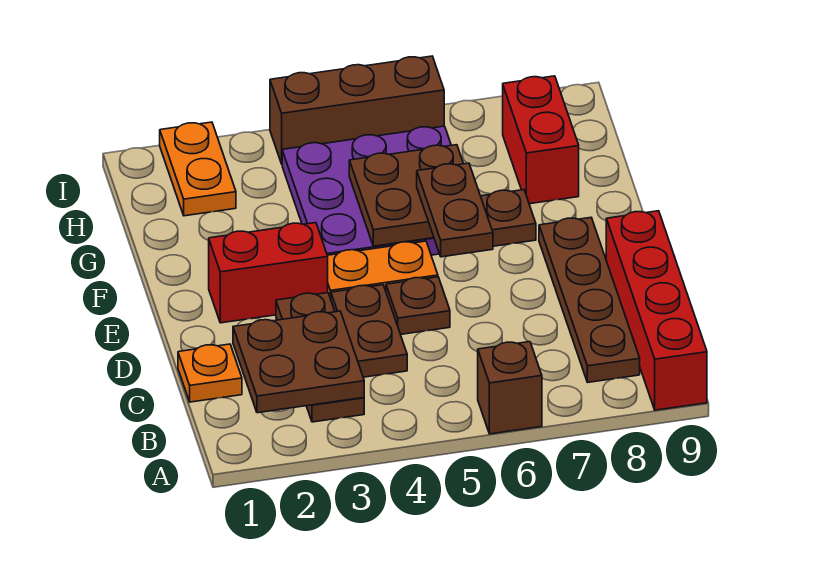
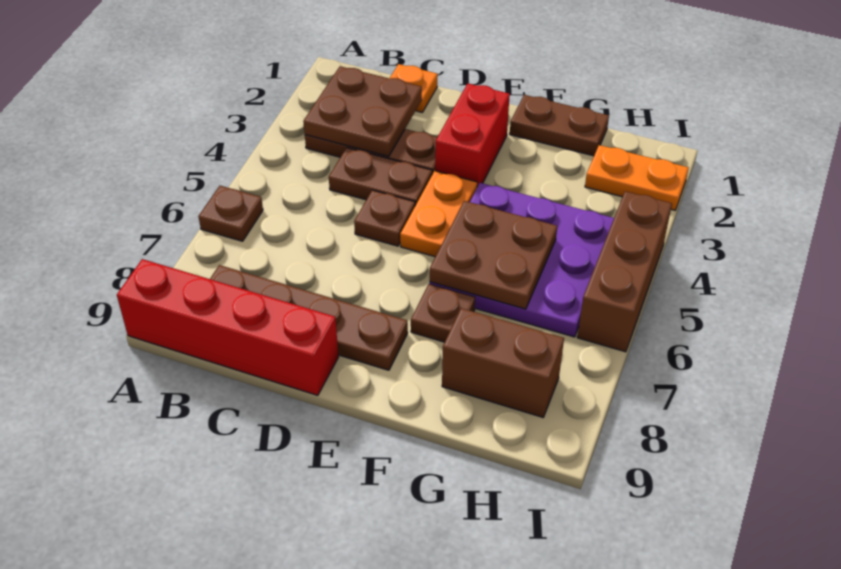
brown 1x1 brick [478,342,542,434] -> brown 1x1 plate [198,186,263,241]
brown 1x2 plate [417,163,493,257] -> brown 1x2 plate moved to [510,95,609,156]
red 1x2 brick [503,76,579,204] -> brown 1x2 brick [442,308,564,417]

